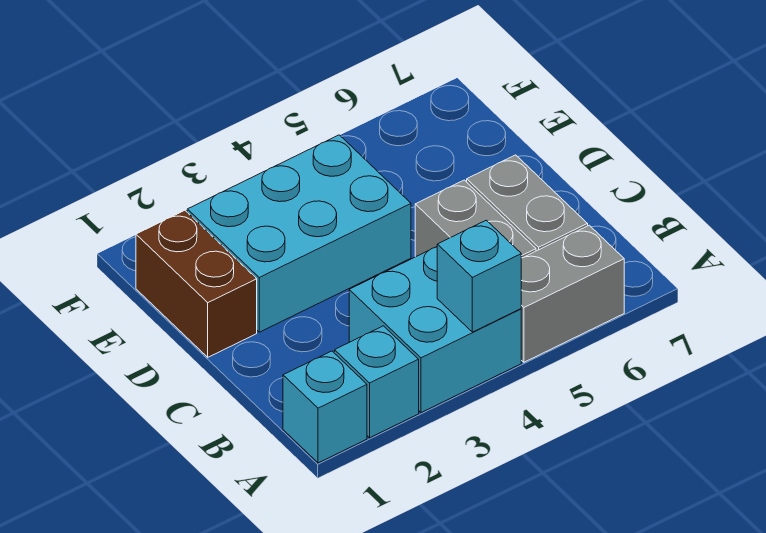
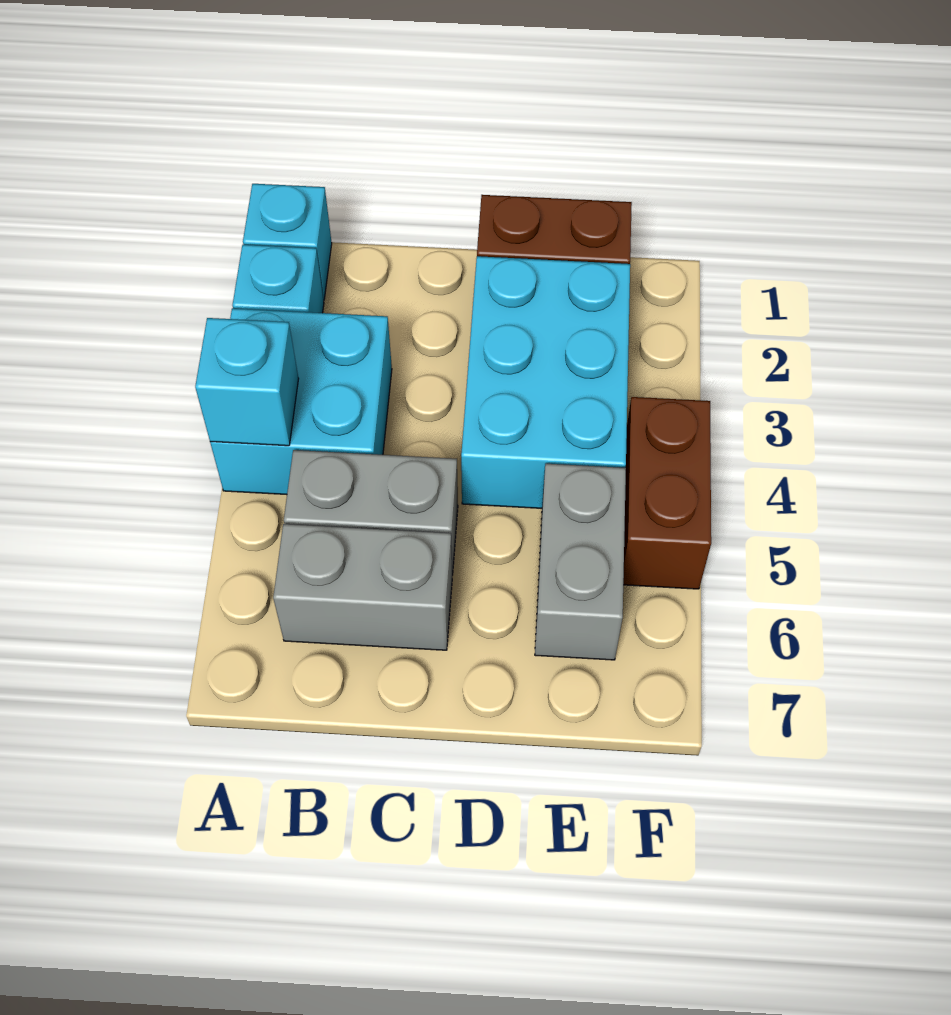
grey 1x2 brick [521,225,624,362] -> grey 1x2 brick moved to [535,464,626,660]
none -> brown 1x2 brick [623,397,711,589]

